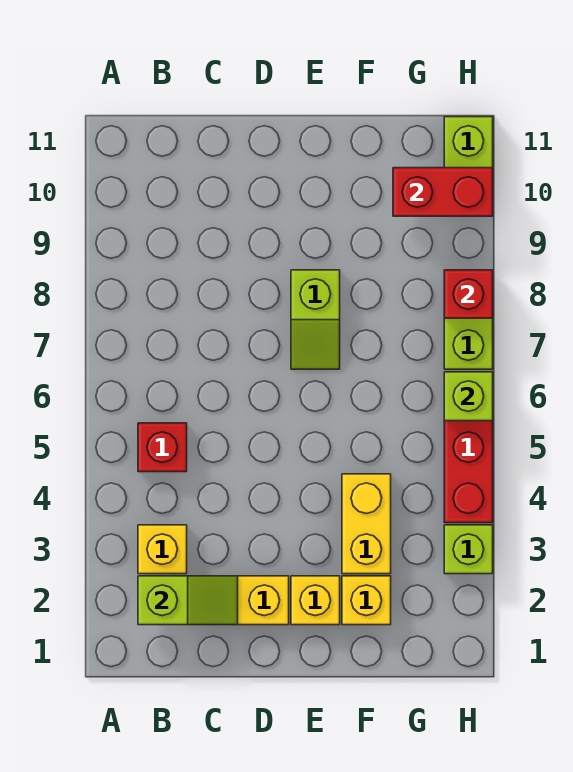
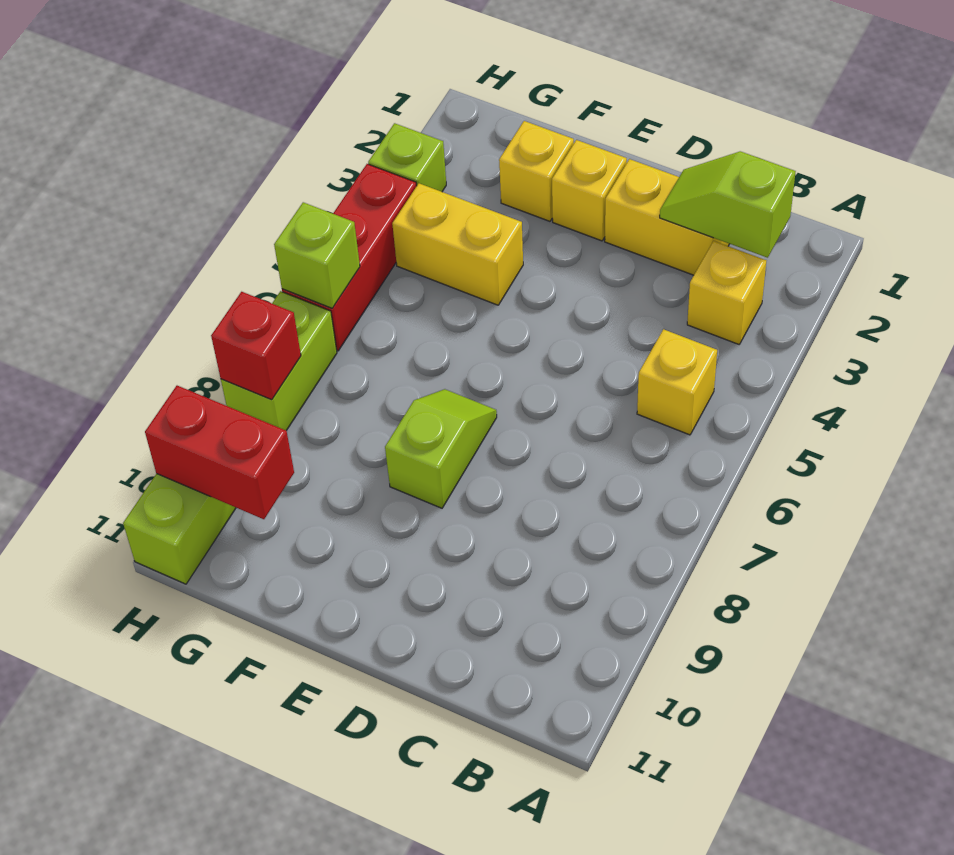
red 1x1 brick [138,423,187,472] -> yellow 1x1 brick [637,329,717,435]
yellow 1x2 brick [342,474,391,574] -> yellow 1x2 brick turned to [392,183,523,305]

